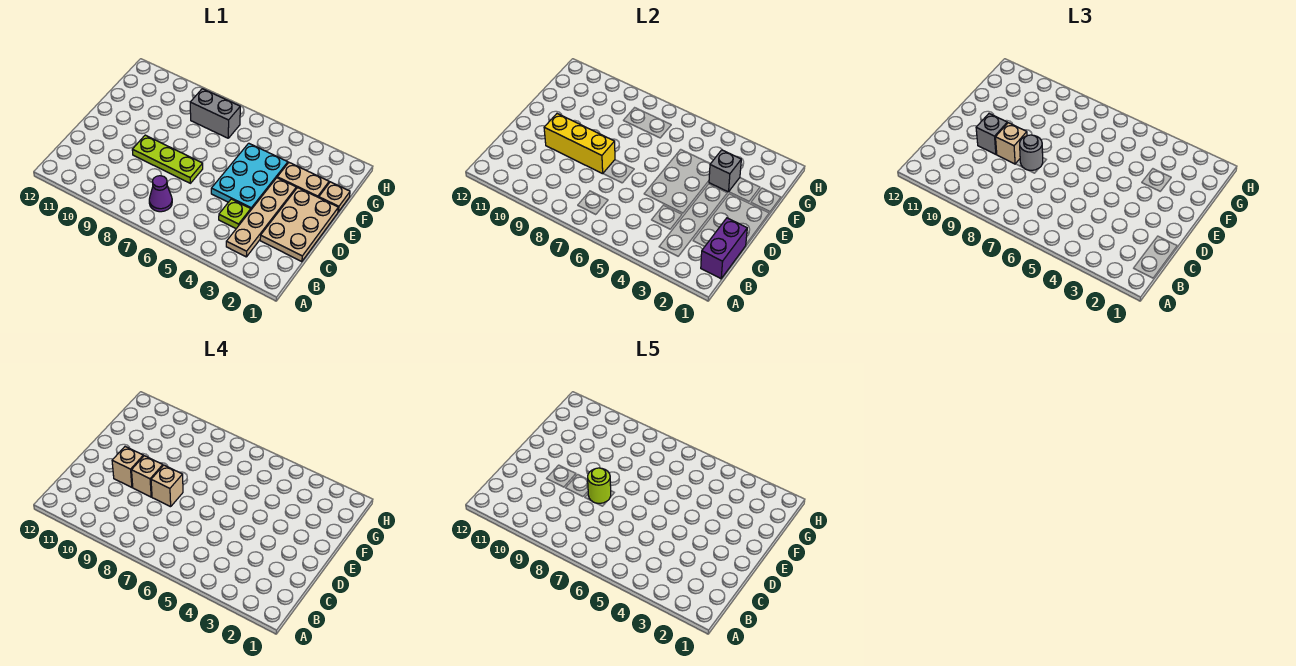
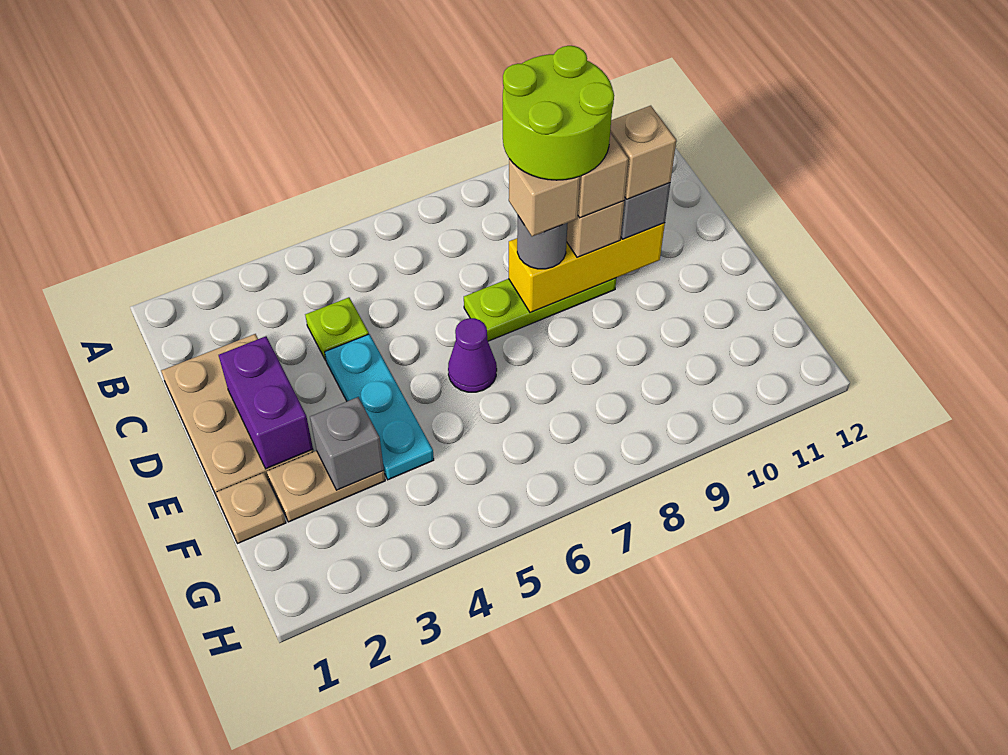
purple 1x2 brick [701,218,747,279] -> purple 1x2 brick moved to [219,336,313,469]
tan 1x4 plate [226,178,296,257] -> none
purple 1x1 cone [149,176,172,212] -> purple 1x1 cone moved to [448,318,497,392]
cyan 2x3 plate [211,143,288,209] -> cyan 1x3 plate [325,334,434,480]
lime 1x1 round brick [588,468,611,503] -> lime 2x2 round brick [503,46,614,180]
grey 1x2 brick [190,89,240,138] -> none

